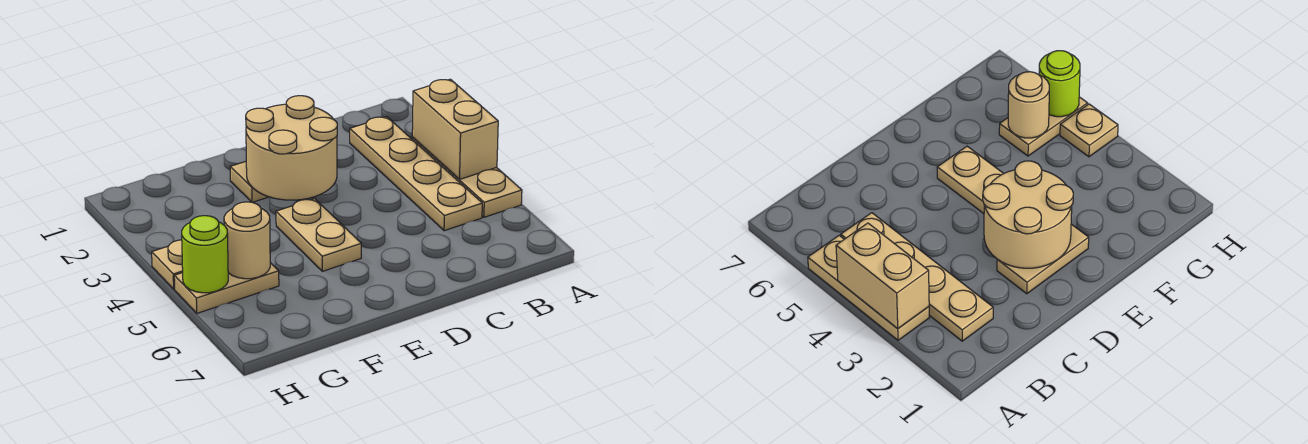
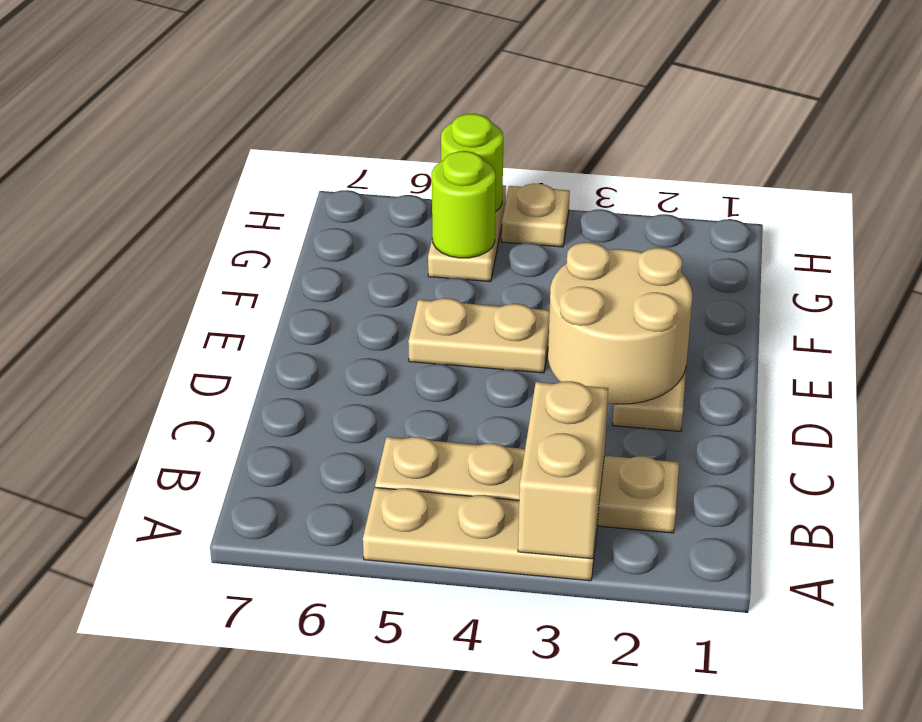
tan 1x2 brick [412,79,498,179] -> tan 1x2 brick turned to [518,381,608,559]
tan 1x1 round brick [224,202,270,279] -> lime 1x1 round brick [432,151,496,258]

